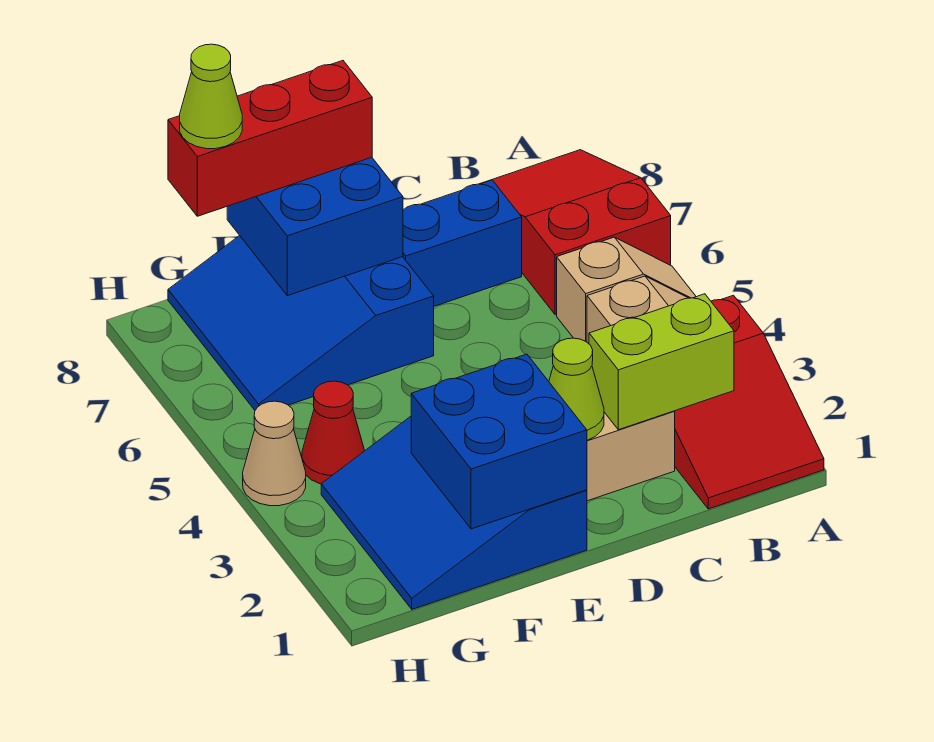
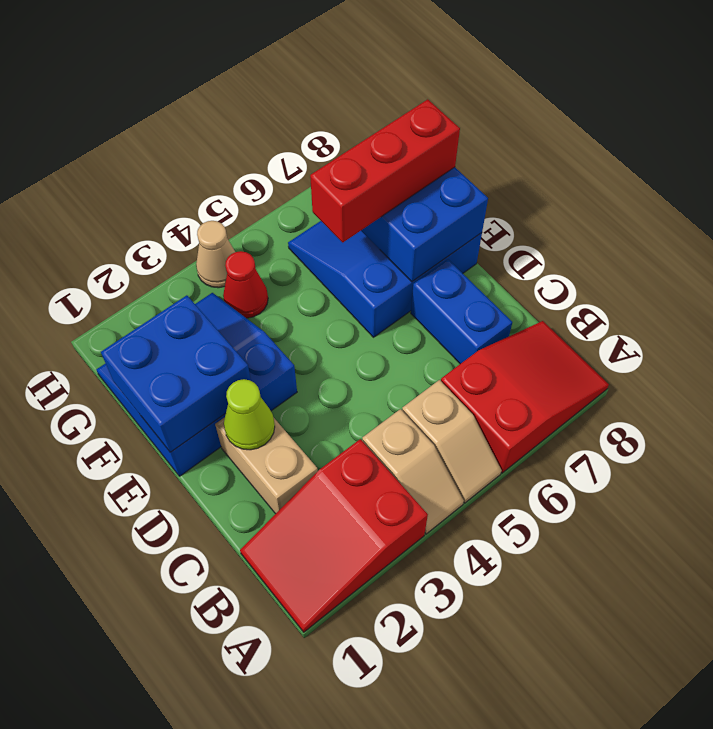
lime 1x2 brick [589,294,734,430] -> none
red 1x3 brick [168,61,372,216] -> red 1x3 brick turned to [310,99,460,242]
lime 1x1 cone [180,44,242,149] -> none

